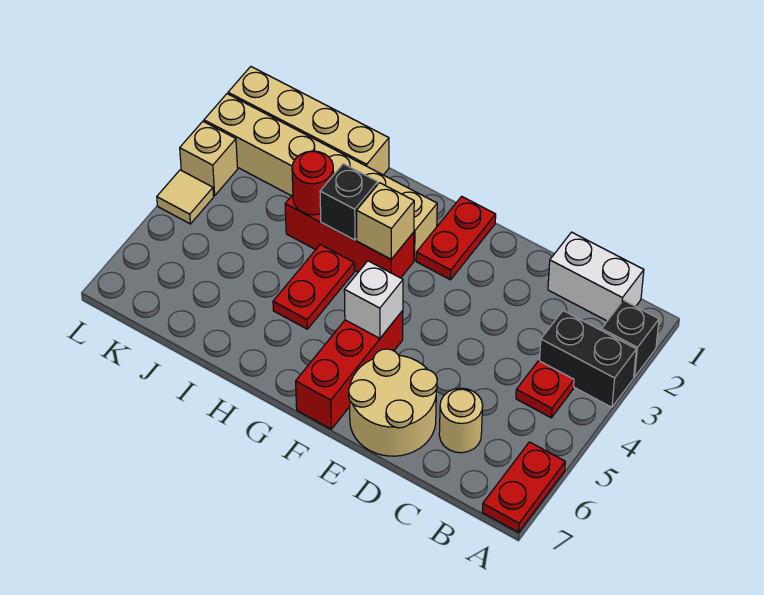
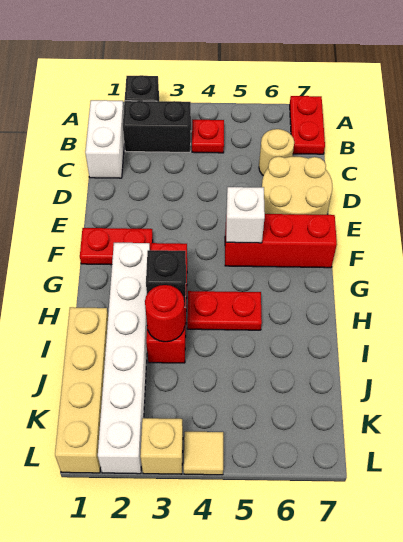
black 1x2 brick [540,311,636,407] -> black 1x2 brick turned to [123,101,191,152]
red 1x2 plate [482,442,565,532] -> red 1x2 plate turned to [290,96,325,154]
tan 1x6 brick [204,94,437,261] -> white 1x6 brick [98,243,150,474]
tan 1x1 brick [357,183,414,259] -> none

